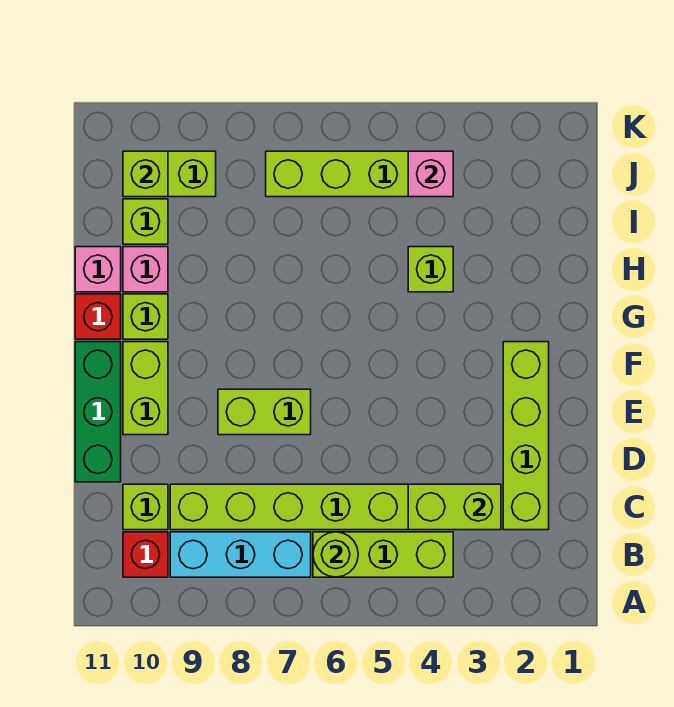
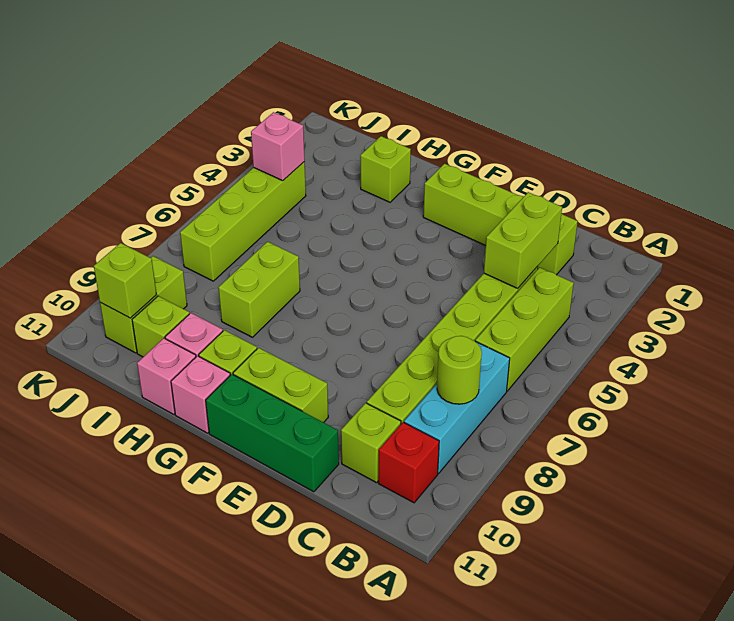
lime 1x1 round brick [313,532,358,577] -> lime 1x1 round brick moved to [437,336,482,404]
lime 1x2 brick [218,389,311,435] -> lime 1x2 brick moved to [218,242,300,337]
red 1x1 brick [75,294,121,339] -> pink 1x1 brick [171,356,230,433]
lime 1x1 brick [408,247,453,292] -> lime 1x1 brick moved to [360,136,411,202]

